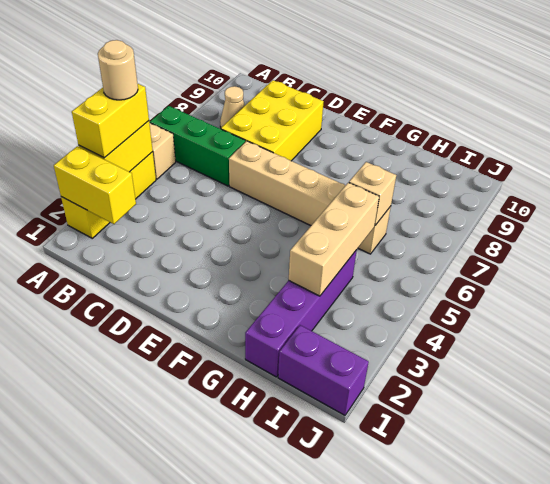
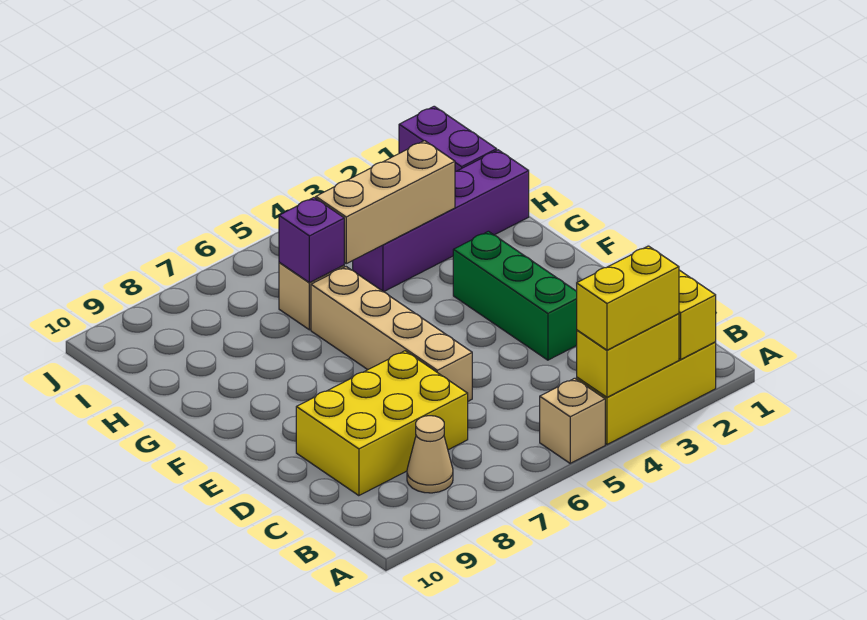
tan 1x1 round brick [98,40,138,100] -> none
green 1x3 brick [150,106,245,186] -> green 1x3 brick moved to [453,231,577,360]
tan 1x1 brick [349,162,396,225] -> purple 1x1 brick [279,198,344,283]

